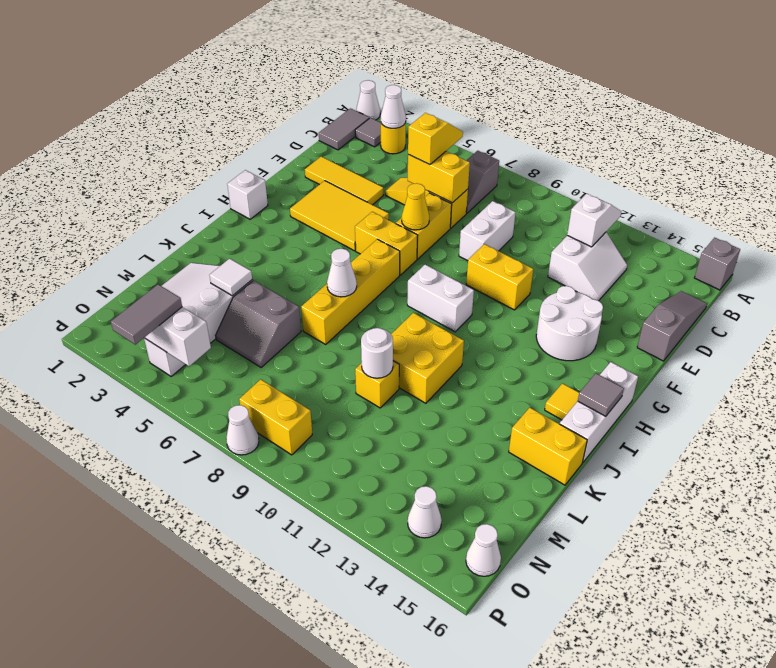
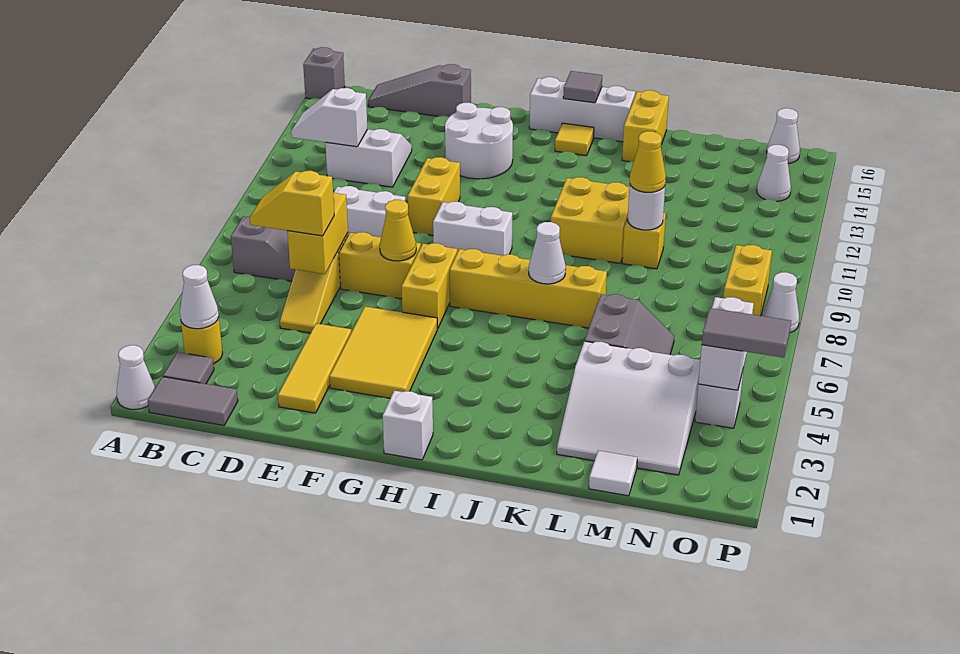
white 1x2 brick [407,264,474,332] -> white 1x2 brick turned to [433,202,512,256]
white 1x1 tile [210,259,252,296] -> white 1x1 tile moved to [589,450,637,496]
none -> yellow 1x1 cone [630,131,666,192]

